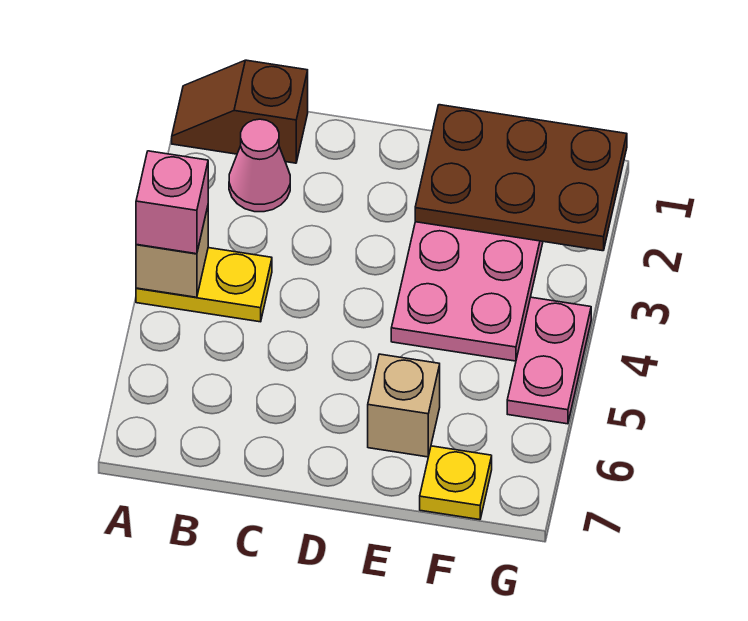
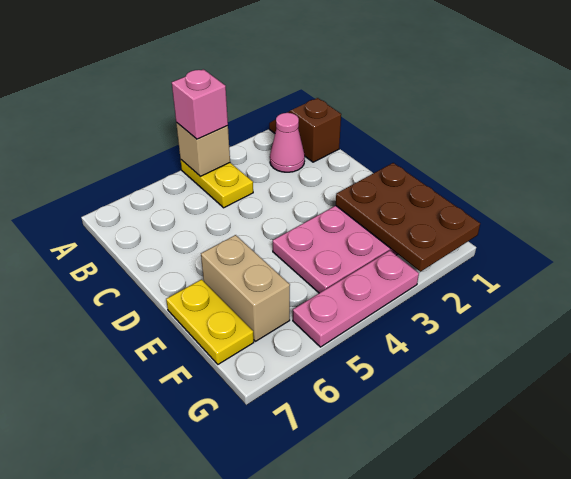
tan 1x1 brick [368,354,440,457] -> tan 1x2 brick [201,235,290,341]
yellow 1x1 plate [420,446,492,520] -> yellow 1x2 plate [166,279,254,364]
pink 1x2 plate [507,297,591,424] -> pink 1x3 plate [293,251,419,347]

